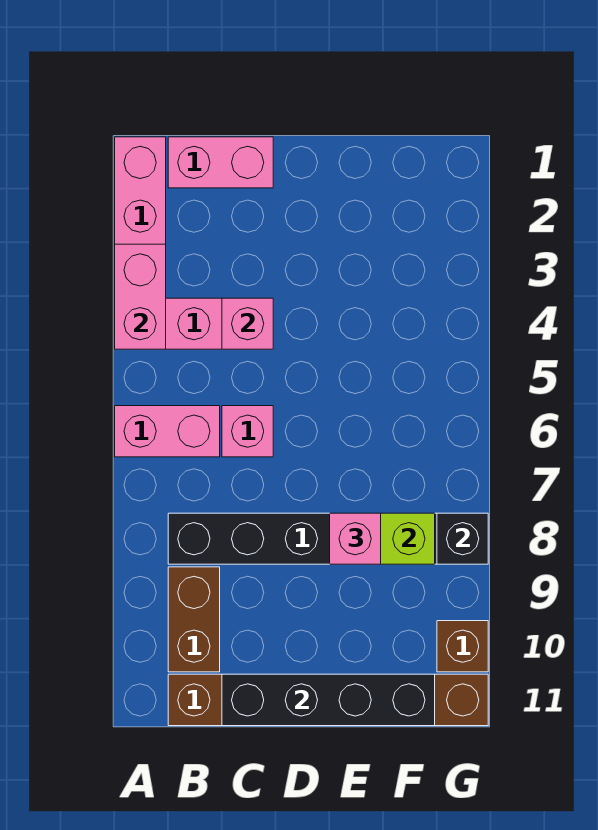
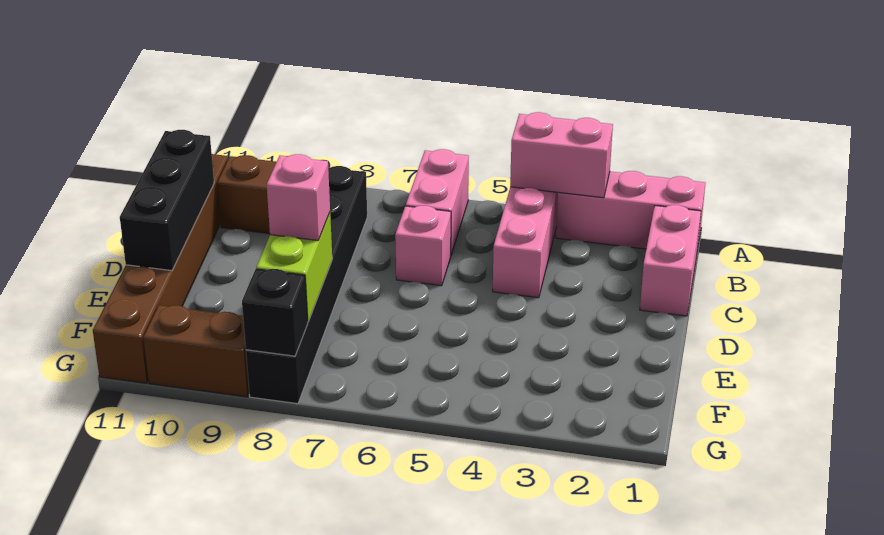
pink 1x1 brick [222,298,273,349] -> none
black 1x4 brick [222,674,435,726] -> black 1x3 brick [120,130,214,271]
brown 1x1 brick [437,621,488,672] -> brown 1x2 brick [143,305,249,397]

